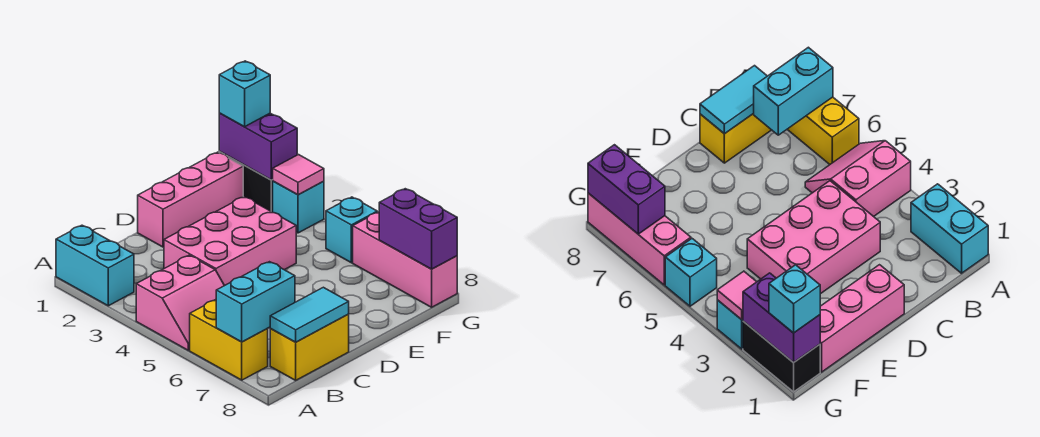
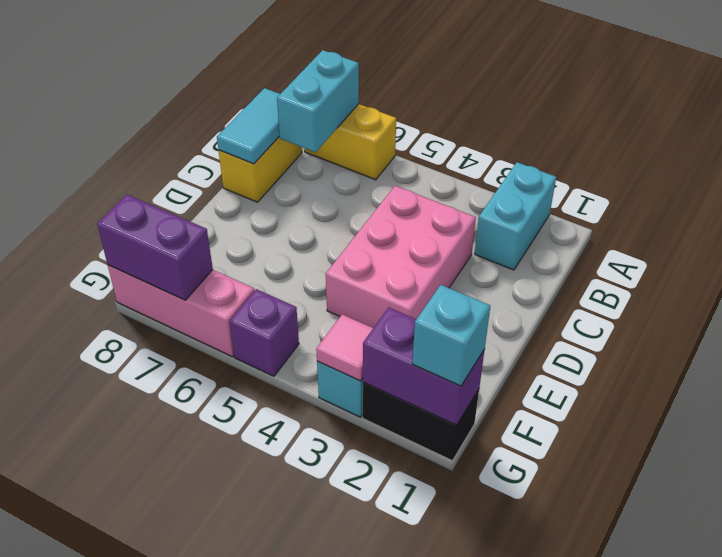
cyan 1x2 brick [56,225,134,306] -> cyan 1x2 brick turned to [475,162,556,270]
pink 2x2 slope [136,255,224,350] -> none
pink 1x3 brick [138,152,243,247] -> none
cyan 1x1 brick [326,197,377,263] -> purple 1x1 brick [230,289,299,376]

